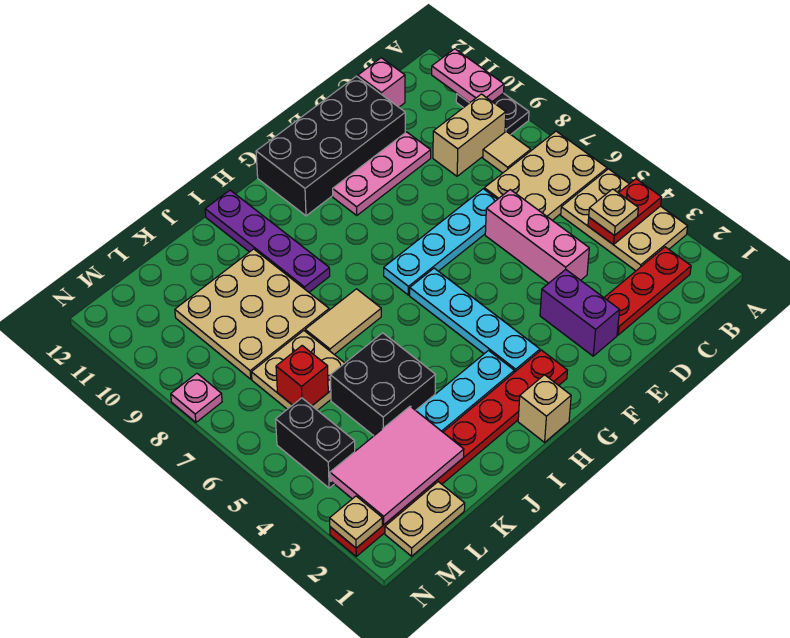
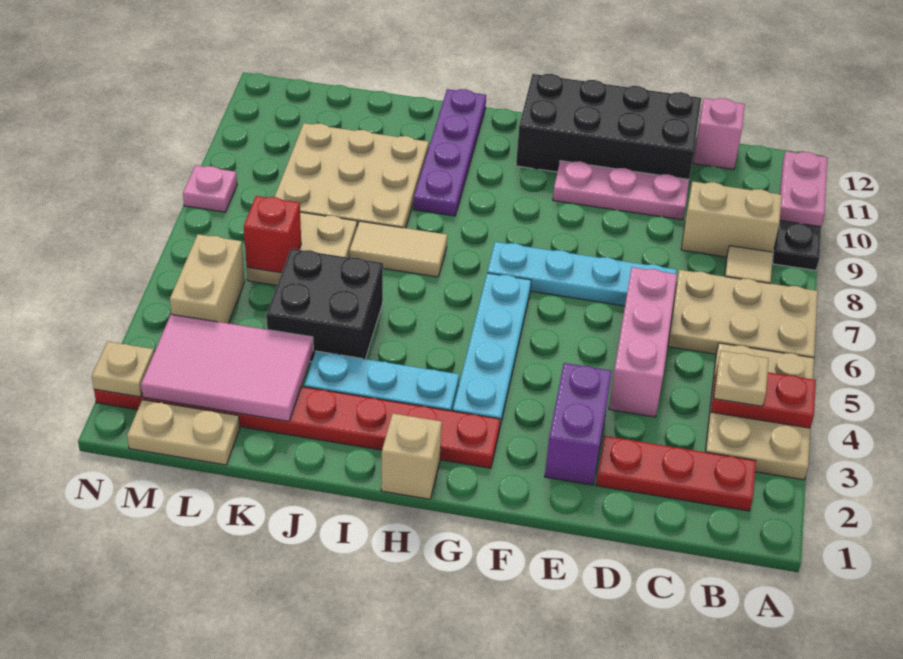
black 1x2 brick [276,398,355,488] -> tan 1x2 brick [170,234,245,323]

